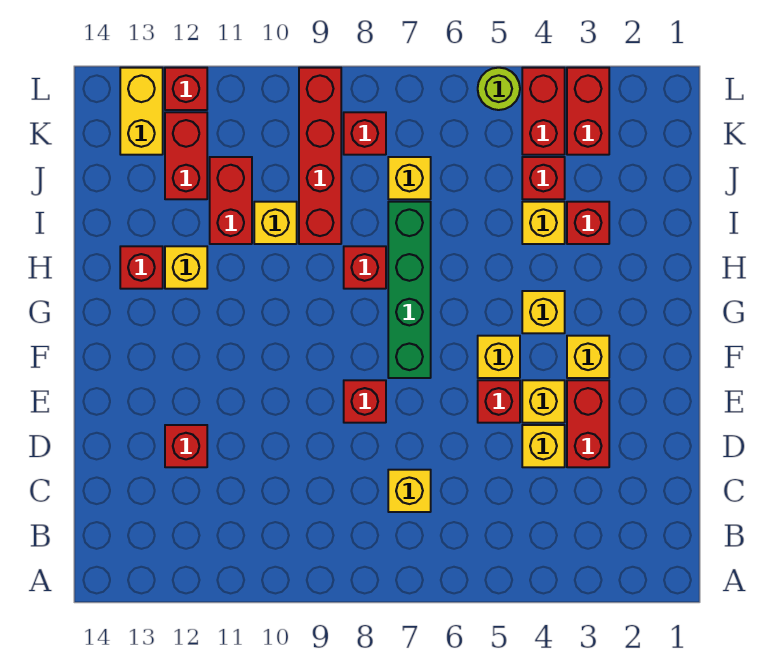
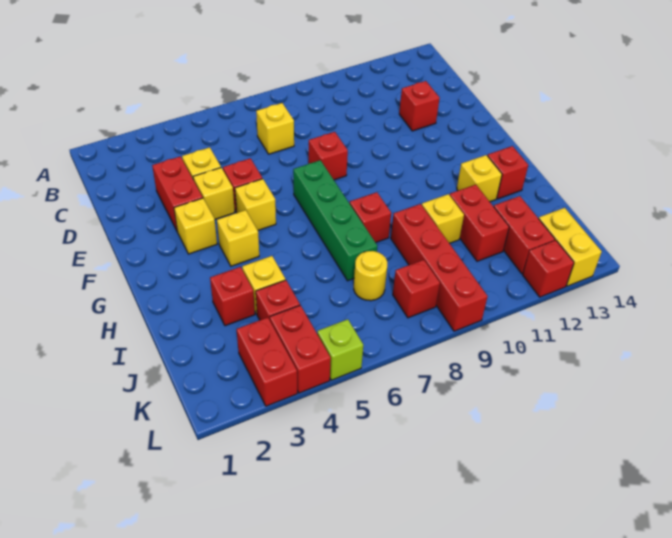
yellow 1x1 brick [388,157,431,199] -> yellow 1x1 round brick [354,251,387,301]
lime 1x1 round brick [478,68,520,110] -> lime 1x1 brick [317,319,363,380]

